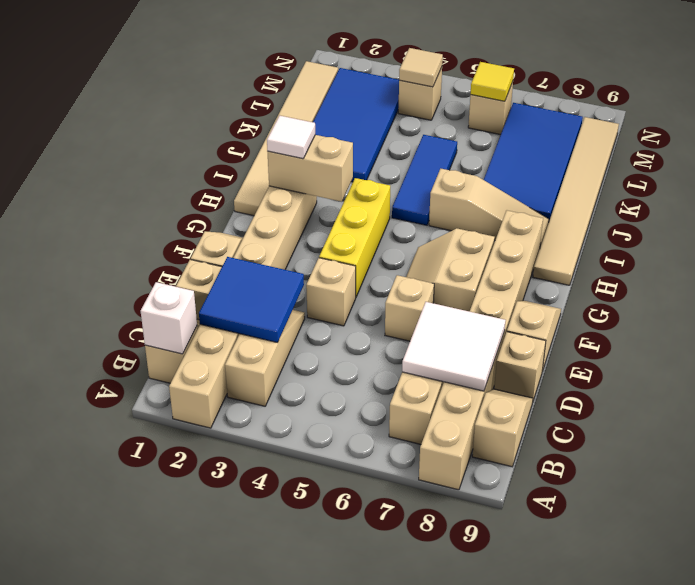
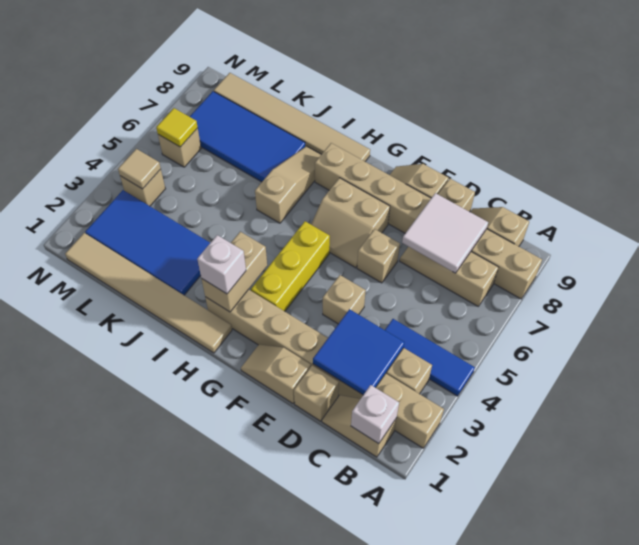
yellow 1x3 brick [319,178,390,297] -> yellow 1x3 brick turned to [251,221,330,311]
white 1x1 tile [267,115,315,159] -> white 1x1 brick [197,235,246,294]
blue 1x3 tile [392,135,457,225] -> blue 1x3 tile moved to [385,319,475,396]

